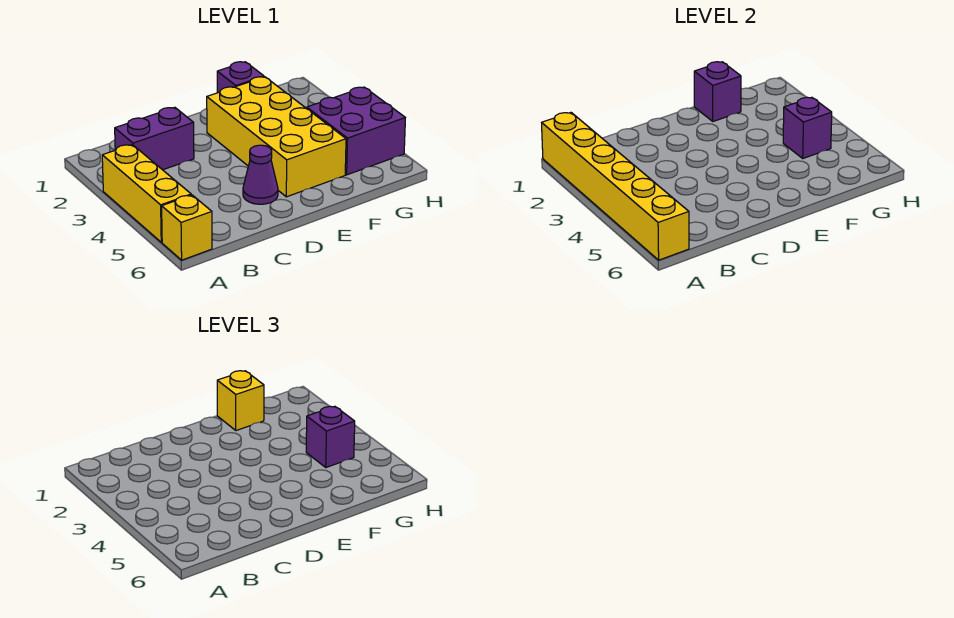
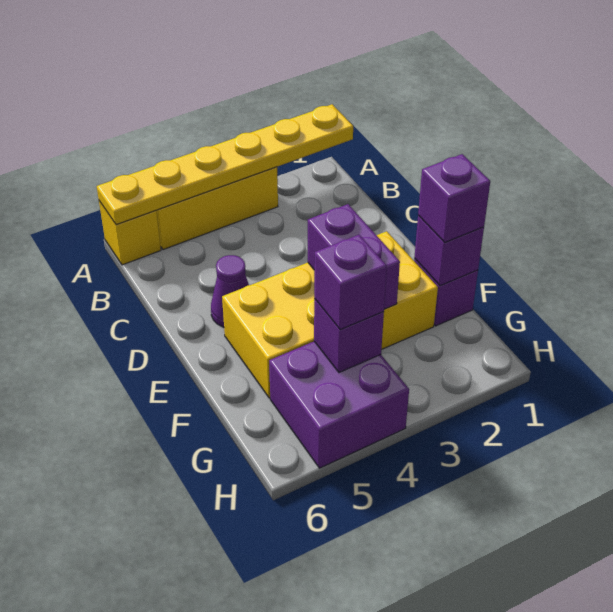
yellow 1x6 brick [542,113,689,260] -> yellow 1x6 plate [97,104,353,225]
purple 1x2 brick [115,107,194,170] -> purple 1x2 brick moved to [308,204,400,309]
yellow 1x1 brick [217,371,264,430] -> purple 1x1 brick [418,154,490,243]

